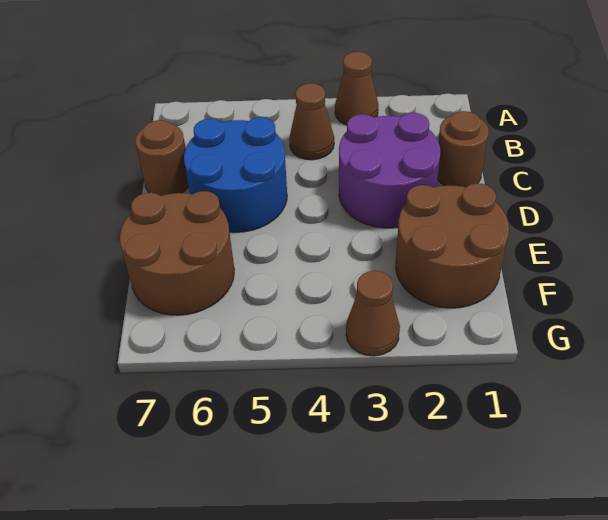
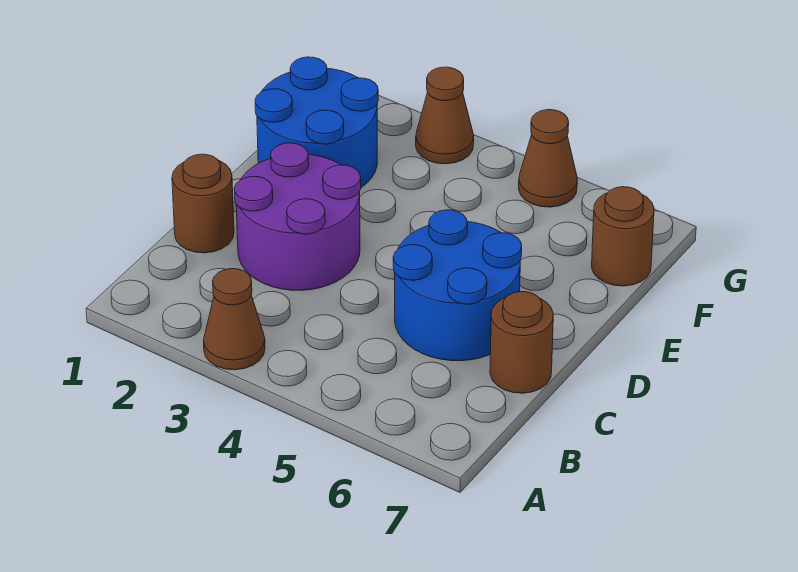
brown 1x1 cone [289,83,334,160] -> brown 1x1 cone moved to [519,110,577,207]
brown 2x2 round brick [396,183,509,308] -> blue 2x2 round brick [255,57,378,188]
brown 2x2 round brick [120,191,234,315] -> brown 1x1 round brick [592,187,654,286]

